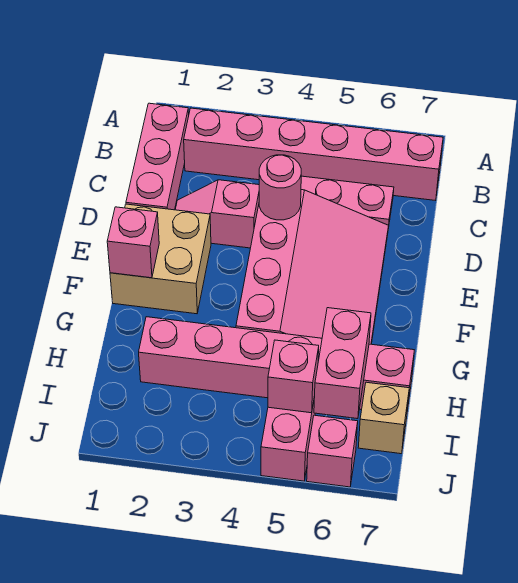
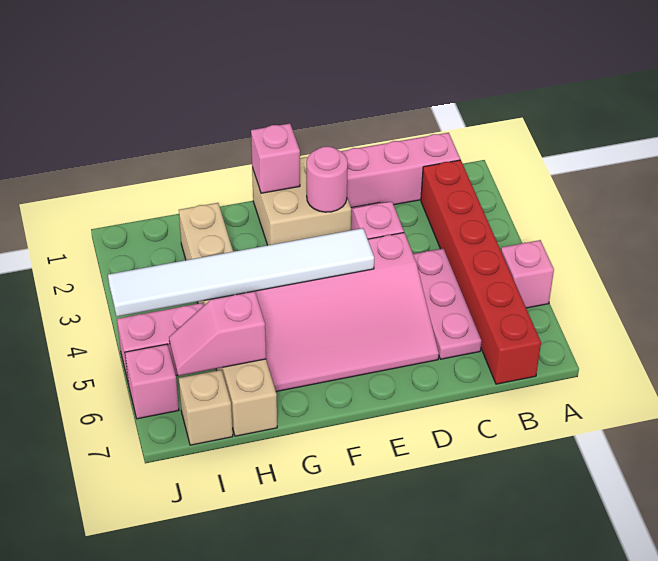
pink 1x6 brick [184,108,443,201] -> red 1x6 brick [421,160,541,384]
pink 1x1 round brick [259,155,301,220] -> pink 1x1 round brick moved to [307,147,348,212]
none -> white 1x6 tile [108,228,374,317]
pink 1x6 brick [139,317,414,411] -> tan 1x6 brick [179,203,277,436]
pink 1x2 brick [314,308,371,419] -> pink 1x2 slope [169,291,266,376]
pink 1x1 brick [268,340,319,413] -> pink 1x1 brick moved to [501,240,554,308]

